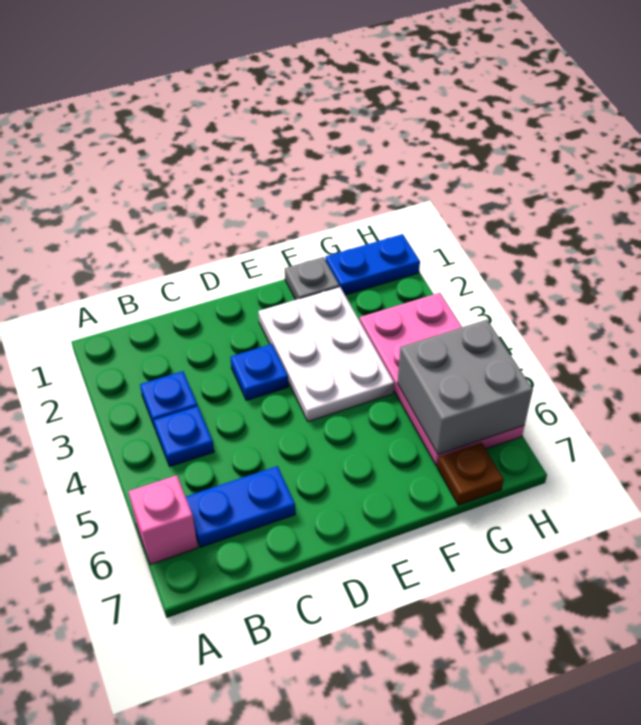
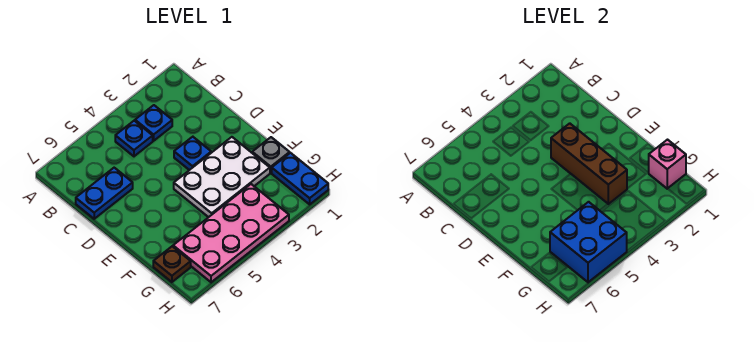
pink 1x1 brick [128,475,198,565] -> pink 1x1 brick moved to [649,140,686,189]
blue 1x2 plate [186,466,295,547] -> blue 1x2 plate turned to [76,168,133,219]
none -> brown 1x3 brick [551,123,627,204]
grey 2x2 brick [397,320,533,455] -> blue 2x2 brick [550,202,627,282]

